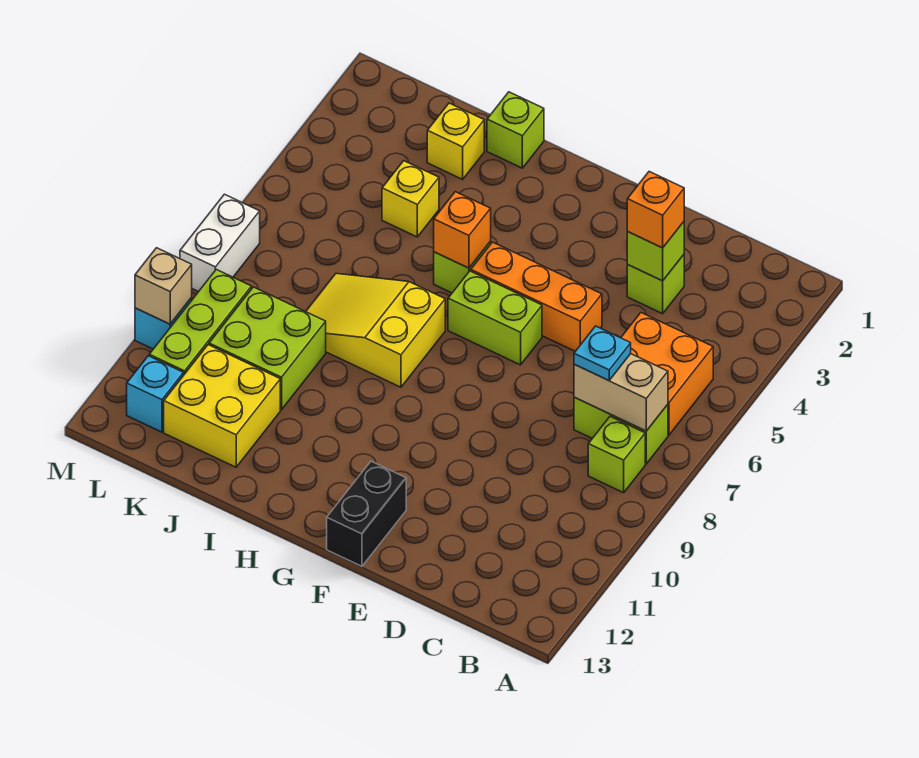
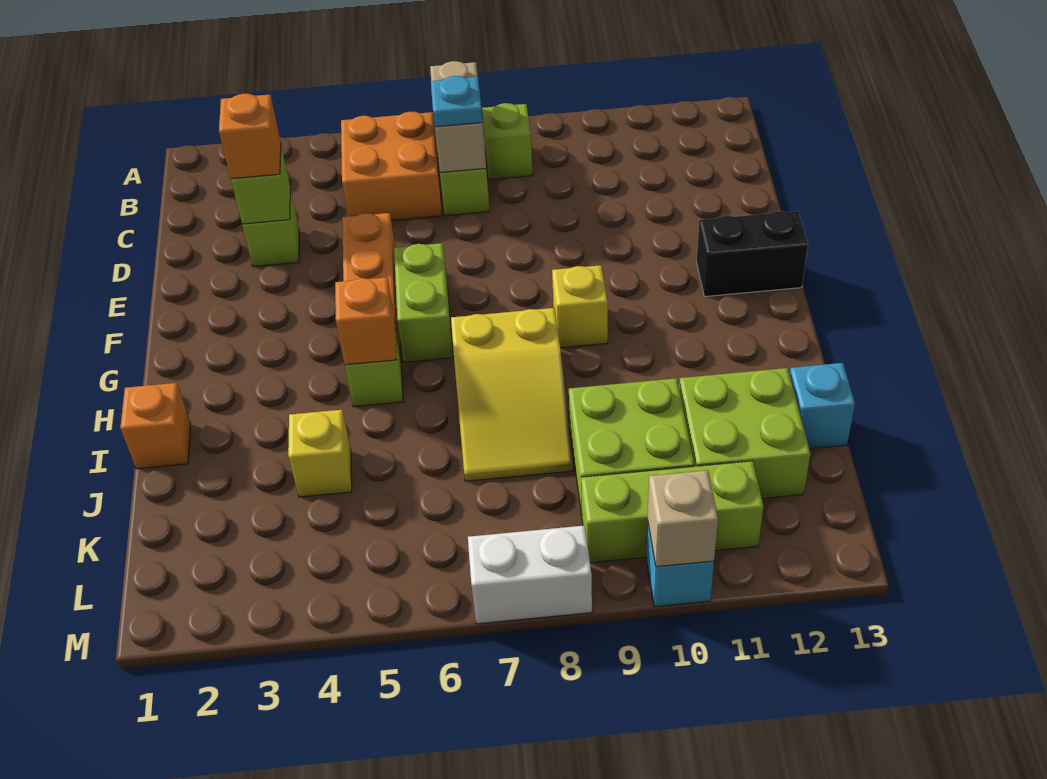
lime 1x1 brick [487,92,544,168] -> orange 1x1 brick [120,383,191,469]
yellow 1x1 brick [427,103,484,179] -> yellow 1x1 brick moved to [552,265,608,348]
yellow 2x2 brick [164,345,280,467] -> lime 2x2 brick [679,368,810,499]
cyan 1x1 brick [127,356,184,432] -> cyan 1x1 brick moved to [790,363,855,449]

